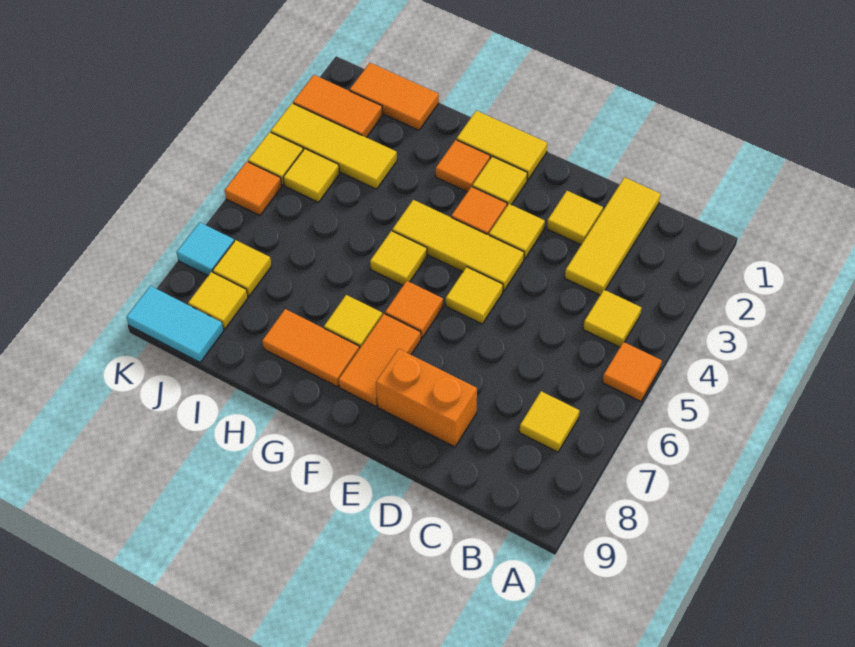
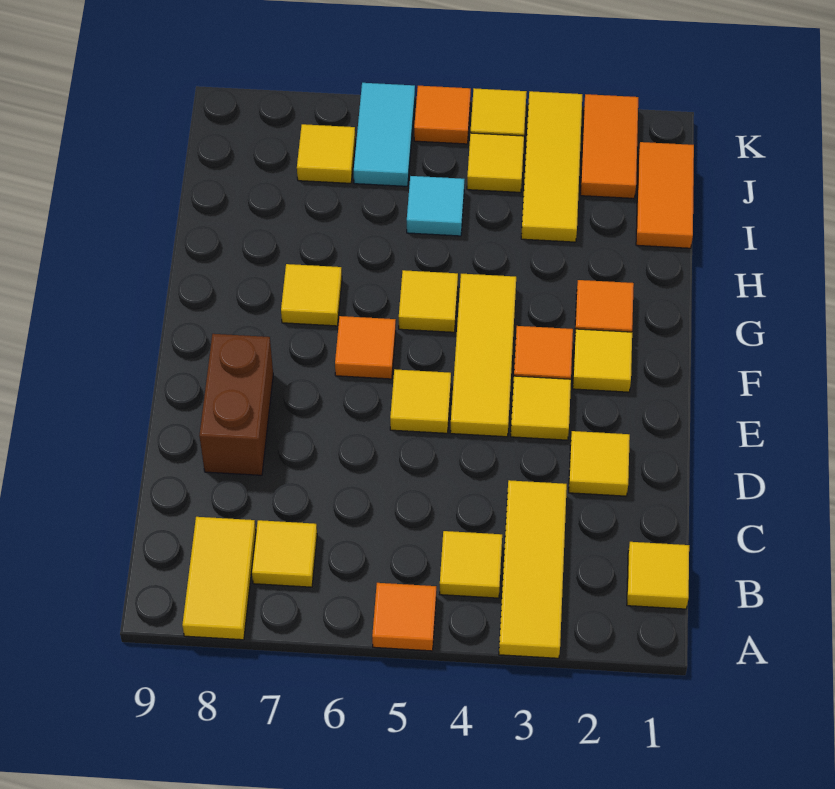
yellow 1x3 tile [565,177,661,295] -> yellow 1x3 tile turned to [499,480,567,658]
orange 1x2 brick [376,349,477,447] -> brown 1x2 brick [199,334,273,475]
yellow 1x2 tile [457,111,547,180] -> yellow 1x2 tile moved to [182,517,256,640]
orange 1x2 tile [338,314,421,407] -> none
orange 1x2 tile [262,309,359,387] -> none
yellow 1x1 tile [188,272,248,329] -> yellow 1x1 tile moved to [627,542,689,609]
cyan 1x2 tile [126,286,224,362] -> cyan 1x2 tile moved to [354,83,415,186]
cyan 1x1 tile [177,222,234,276] -> cyan 1x1 tile moved to [407,176,465,236]

